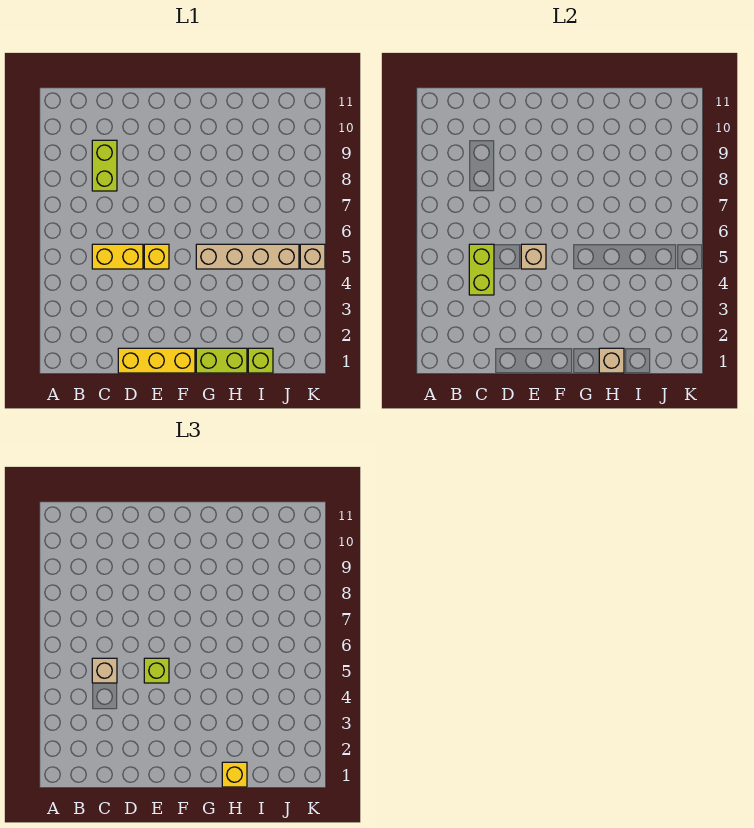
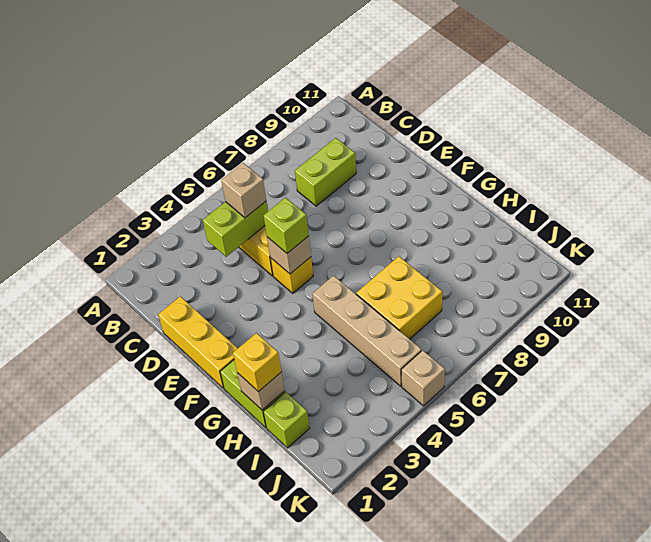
none -> yellow 2x2 brick [356,256,442,339]

